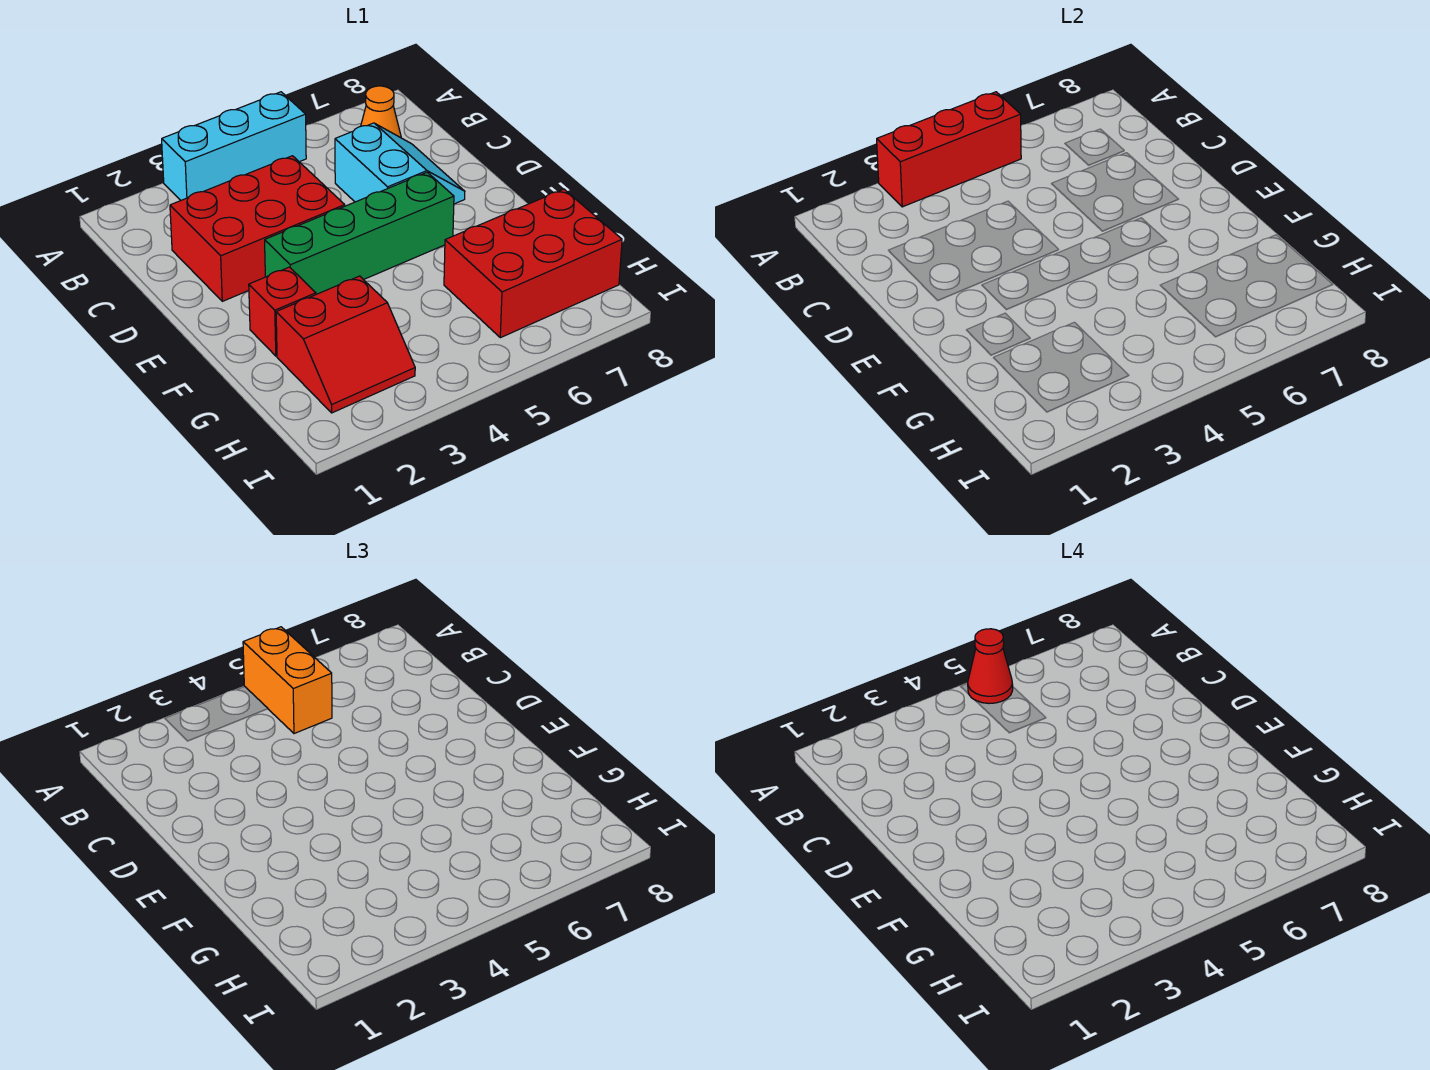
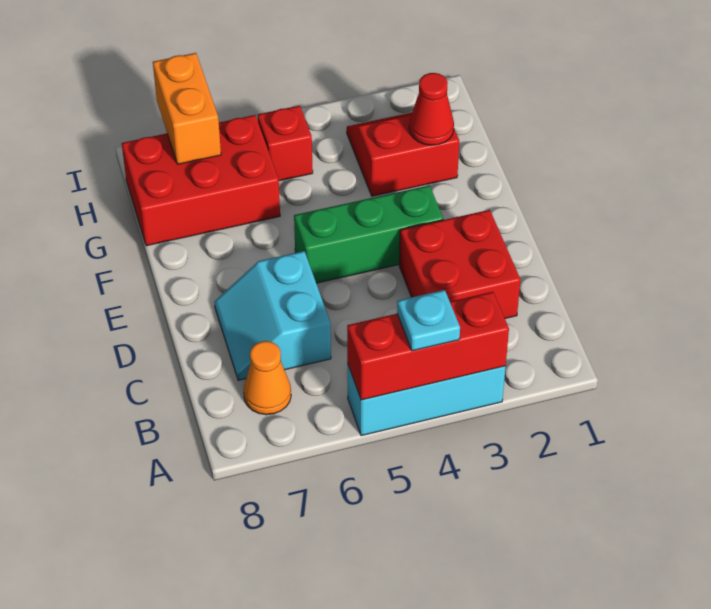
none -> cyan 1x1 plate [397,290,460,351]
orange 1x2 brick [243,627,332,734] -> orange 1x2 brick moved to [153,53,221,164]
red 1x1 cone [968,629,1013,703] -> red 1x1 cone moved to [409,73,454,145]
red 2x3 brick [170,156,345,301] -> red 2x2 brick [399,210,520,318]
green 1x4 brick [265,172,454,294] -> green 1x3 brick [294,186,443,283]
red 1x1 brick [249,267,316,356] -> red 1x1 brick moved to [258,106,313,181]

